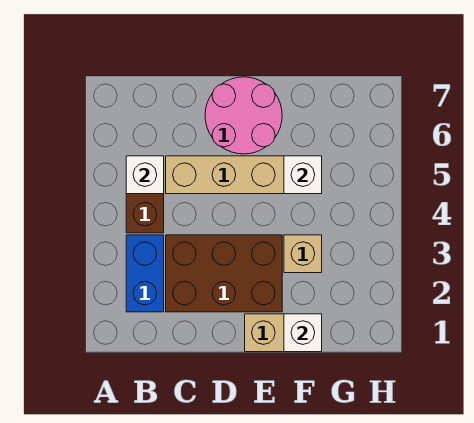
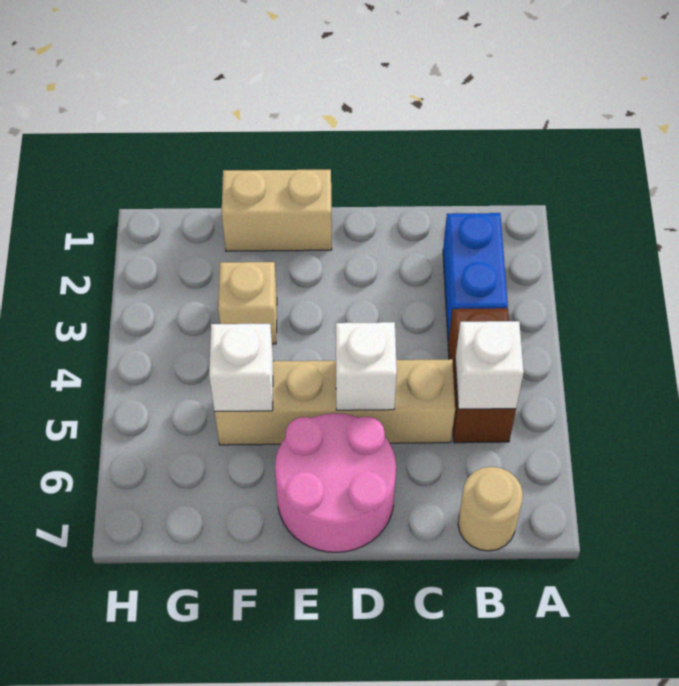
none -> tan 1x1 round brick [458,467,523,551]
brown 2x3 brick [166,235,282,312] -> none
white 1x1 brick [284,314,322,352] -> white 1x1 brick moved to [336,322,397,410]

